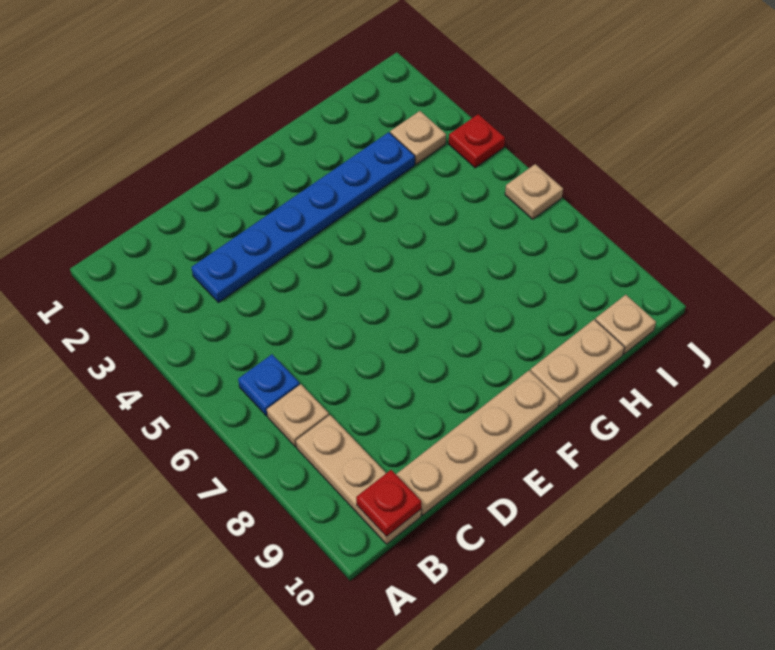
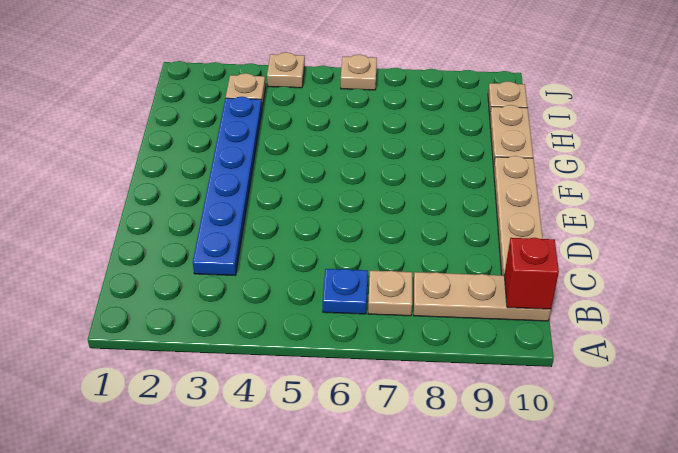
red 1x1 plate [356,470,421,537] -> red 1x1 brick [504,238,559,309]
red 1x1 plate [449,114,505,168] -> tan 1x1 plate [267,52,305,88]

